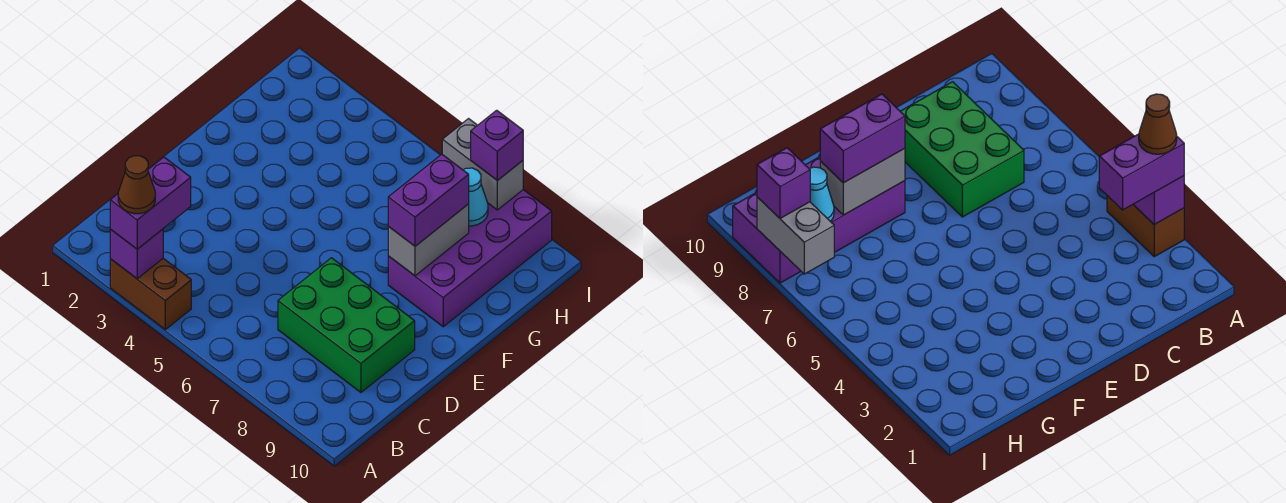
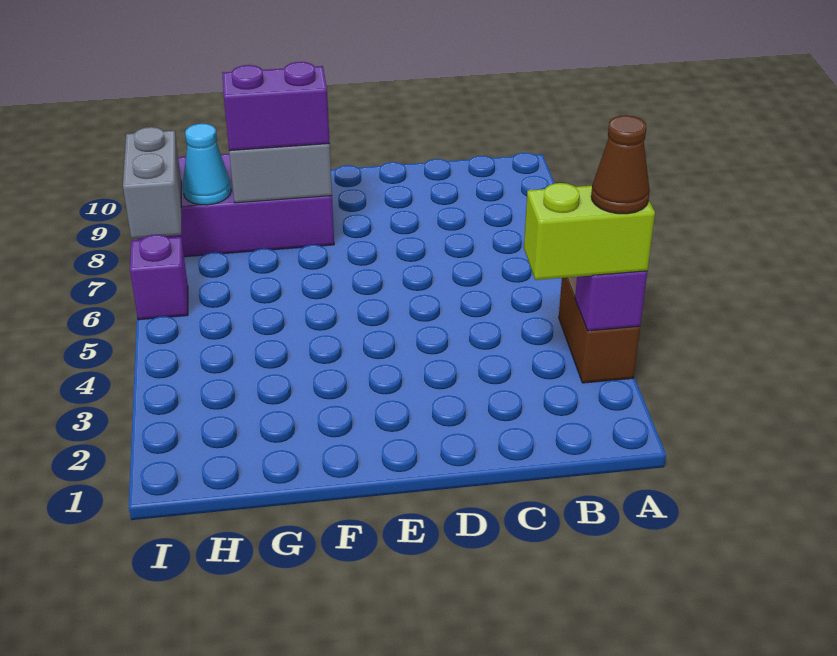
purple 1x2 brick [110,157,191,249] -> lime 1x2 brick [524,183,655,280]
green 2x3 brick [278,258,415,392] -> none
purple 1x1 brick [471,110,523,181] -> purple 1x1 brick moved to [130,235,188,320]

